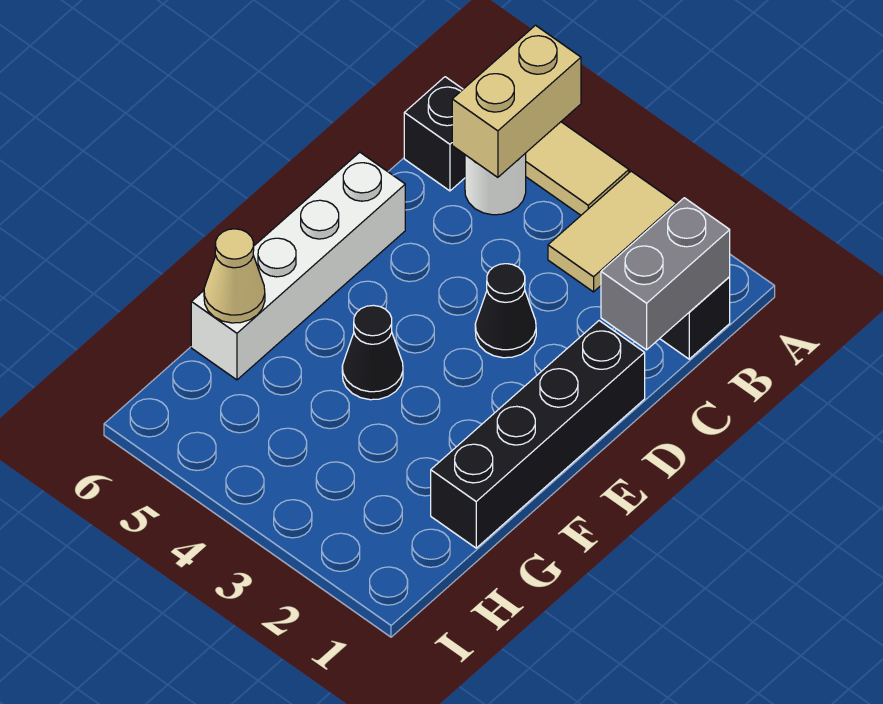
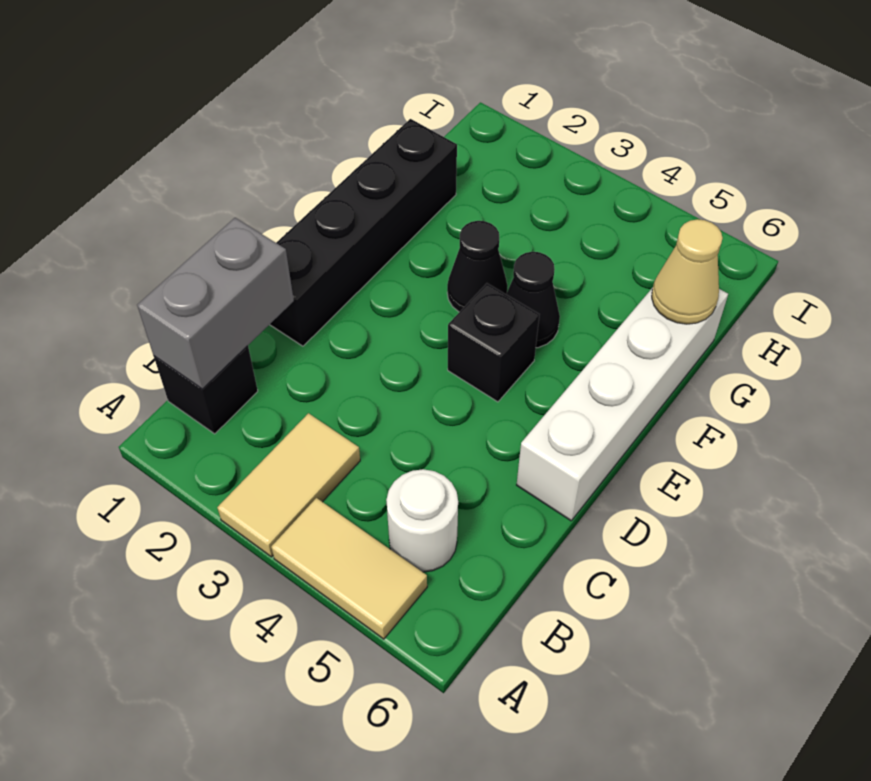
tan 1x2 brick [452,25,581,177] -> none
black 1x1 brick [404,77,465,191] -> black 1x1 brick moved to [448,283,539,402]
black 1x1 cone [475,264,536,358] -> black 1x1 cone moved to [447,221,507,312]

